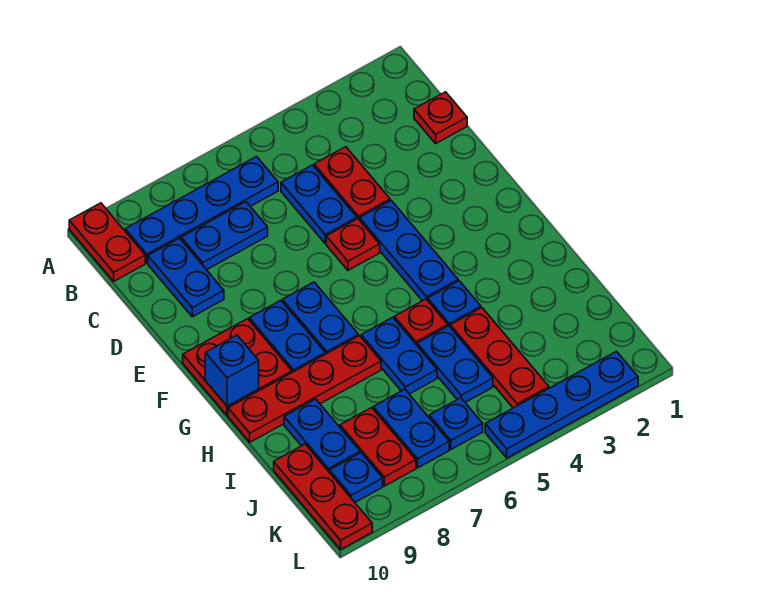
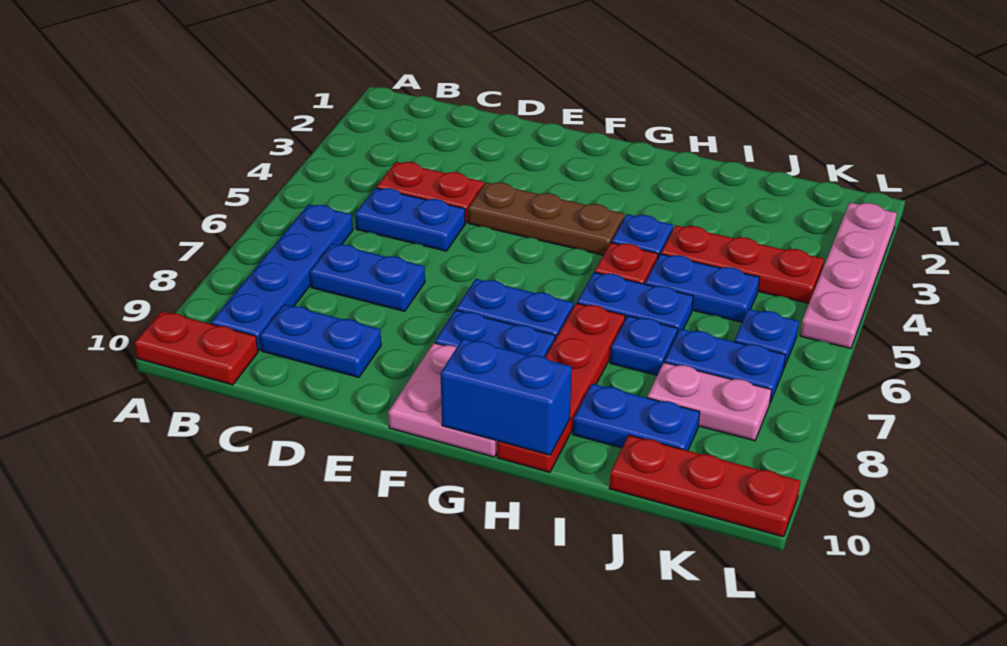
red 1x1 plate [414,92,467,143] -> none
blue 1x2 plate [181,202,268,270] -> blue 1x2 plate turned to [310,244,425,311]
blue 1x3 plate [360,201,458,301] -> brown 1x3 plate [468,182,625,255]
red 1x1 plate [326,219,380,270] -> none
red 2x2 plate [183,319,292,416] -> pink 2x2 plate [388,343,497,457]
blue 1x1 brick [205,335,259,406] -> blue 1x2 brick [440,339,572,455]
red 1x2 plate [340,408,416,486] -> pink 1x2 plate [647,362,771,441]
blue 1x1 plate [330,453,383,502] -> blue 1x1 plate moved to [610,316,678,375]
blue 1x4 plate [485,351,638,458] -> pink 1x4 plate [800,203,897,348]

